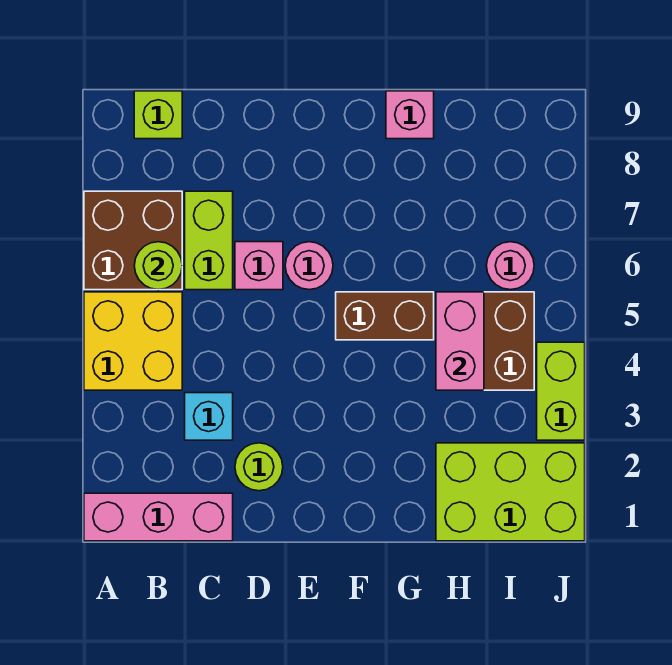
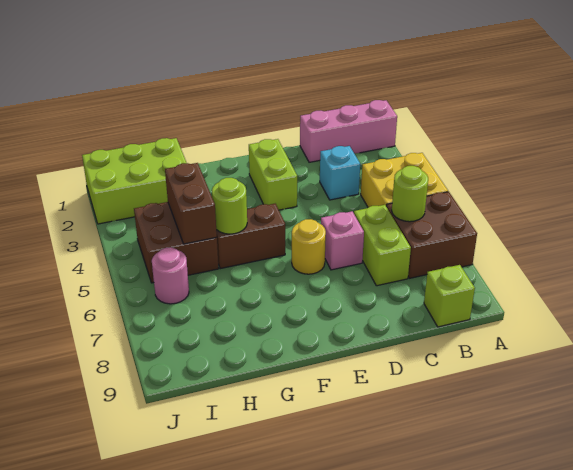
lime 1x1 round brick [235,443,283,491] -> lime 1x1 round brick moved to [212,178,247,234]
pink 1x1 round brick [285,242,333,290] -> yellow 1x1 round brick [292,219,326,274]
pink 1x1 brick [386,91,434,139] -> none
pink 1x2 brick [436,292,484,390] -> brown 1x2 brick [165,163,217,244]
lime 1x2 brick [537,342,585,440] -> lime 1x2 brick moved to [249,139,297,210]

